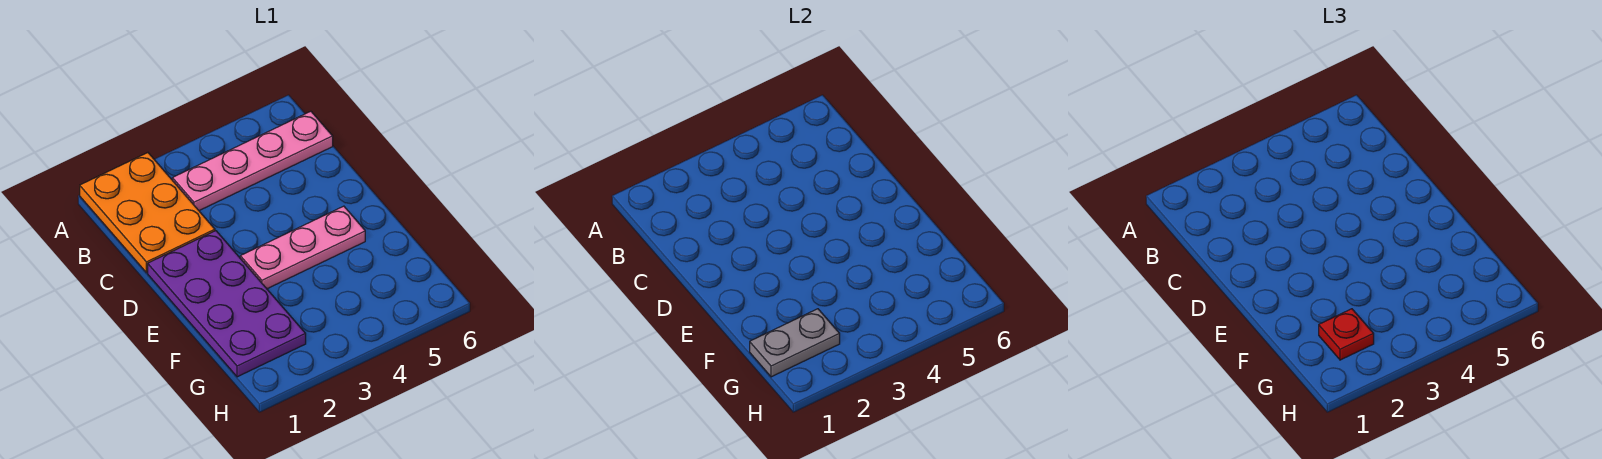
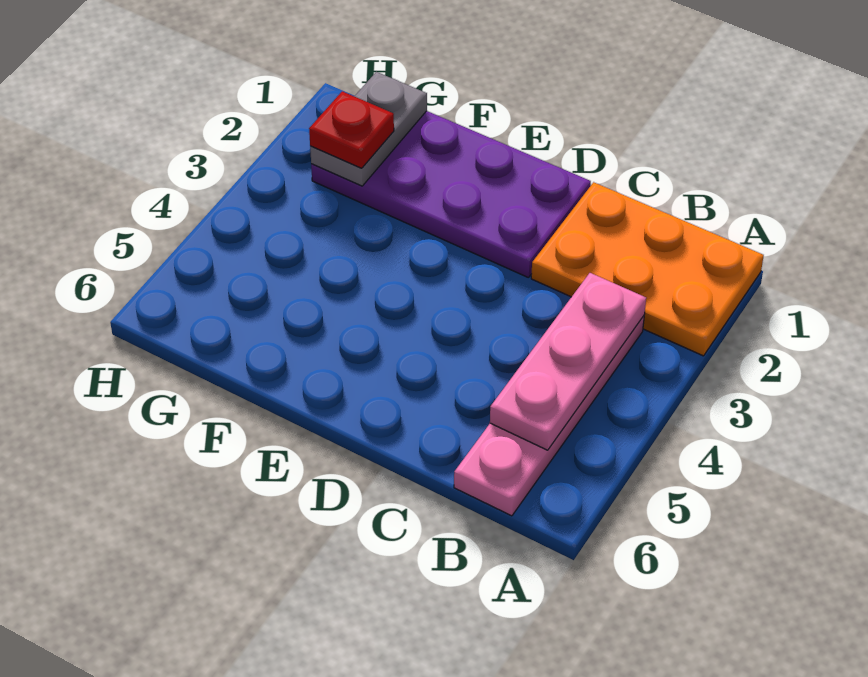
pink 1x3 plate [240,206,365,289] -> pink 1x3 plate moved to [490,273,646,450]

